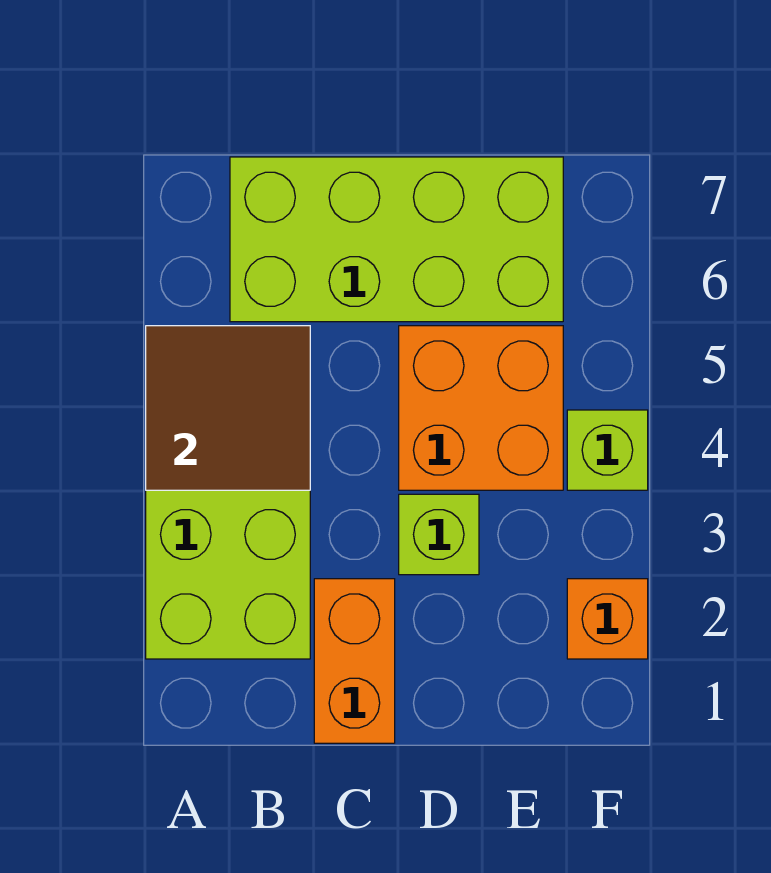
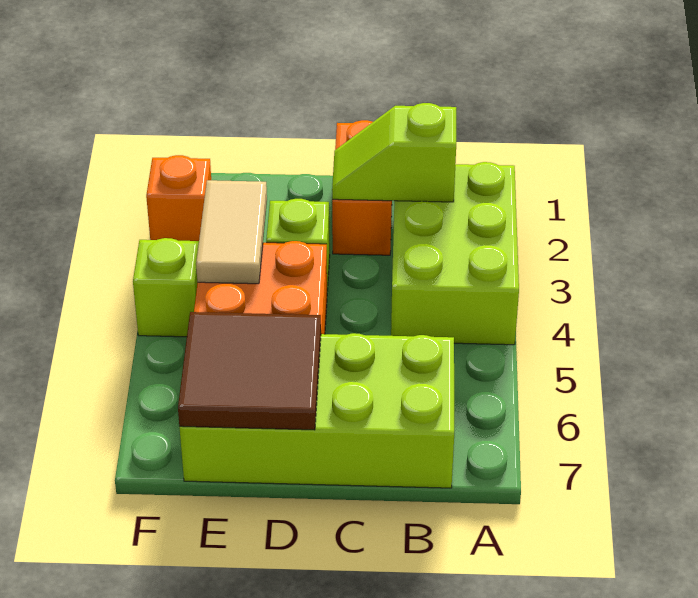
brown 2x2 tile [146,326,310,490] -> brown 2x2 tile moved to [178,312,321,430]
none -> lime 1x2 slope [332,103,456,202]
none -> tan 1x2 tile [196,180,267,284]

